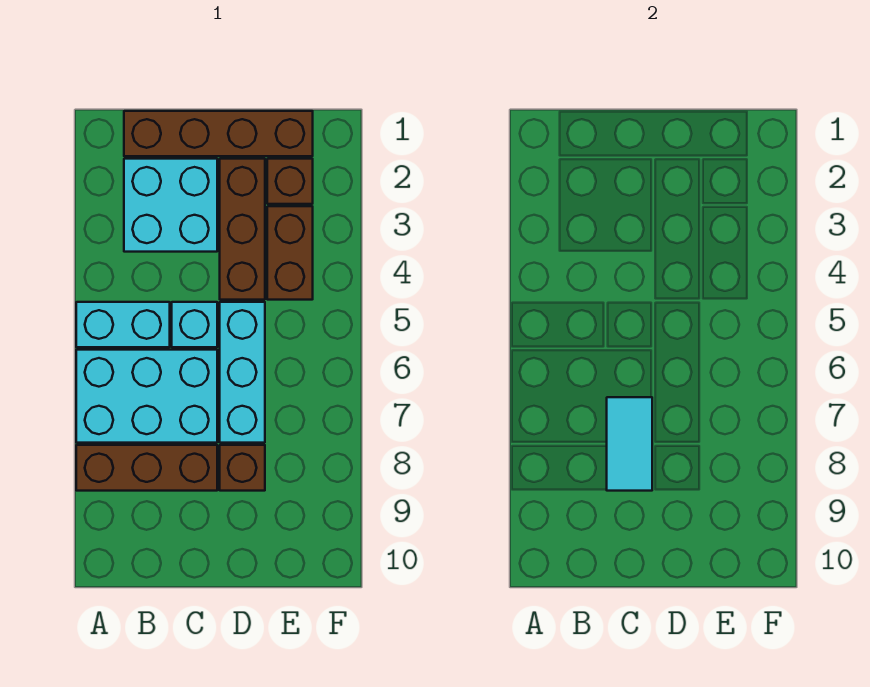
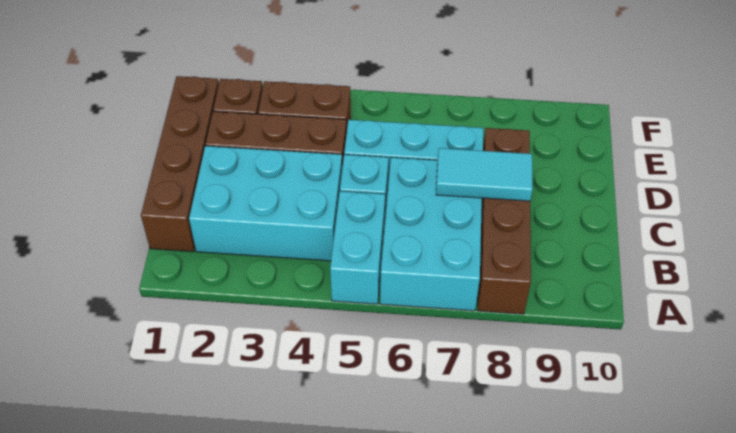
cyan 2x2 brick [124,159,217,252] -> cyan 2x3 brick [189,146,342,261]

